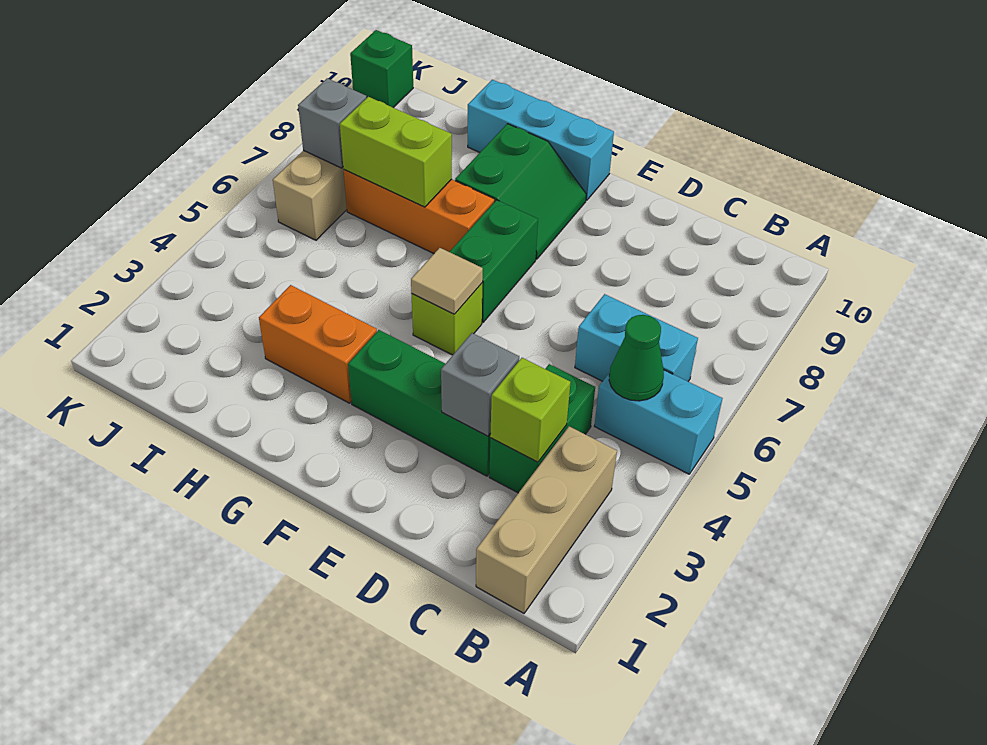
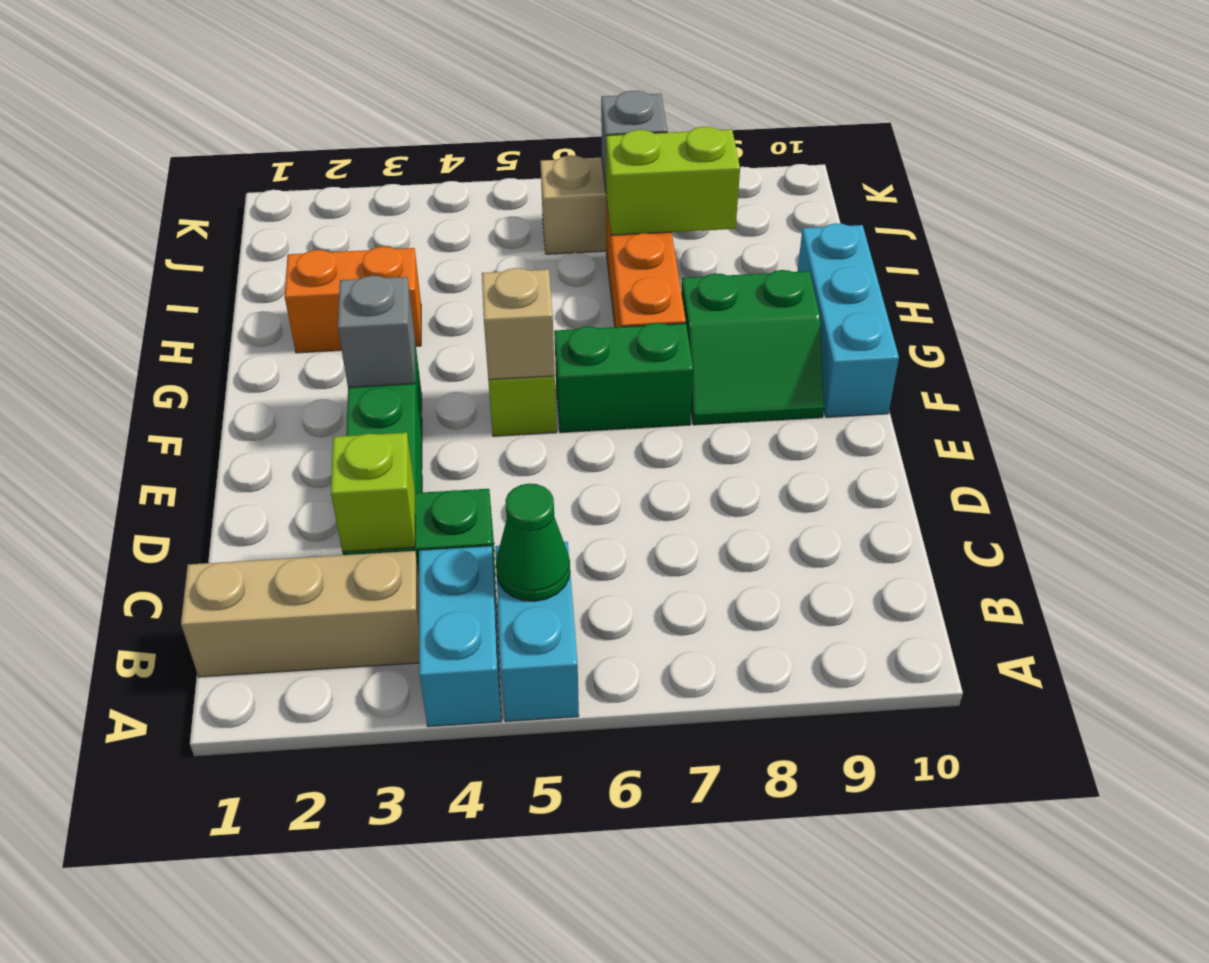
cyan 1x2 brick [575,294,698,381] -> cyan 1x2 brick moved to [419,546,501,727]
grey 1x1 brick [441,333,519,436] -> grey 1x1 brick moved to [338,276,415,387]
tan 1x1 tile [411,248,483,314] -> tan 1x1 brick [482,268,555,380]
orange 1x2 brick [259,285,377,403] -> orange 1x2 brick turned to [285,247,421,353]
lime 1x2 brick [340,97,452,207] -> lime 1x2 brick turned to [606,127,740,235]
green 1x1 brick [350,30,413,108] -> none

